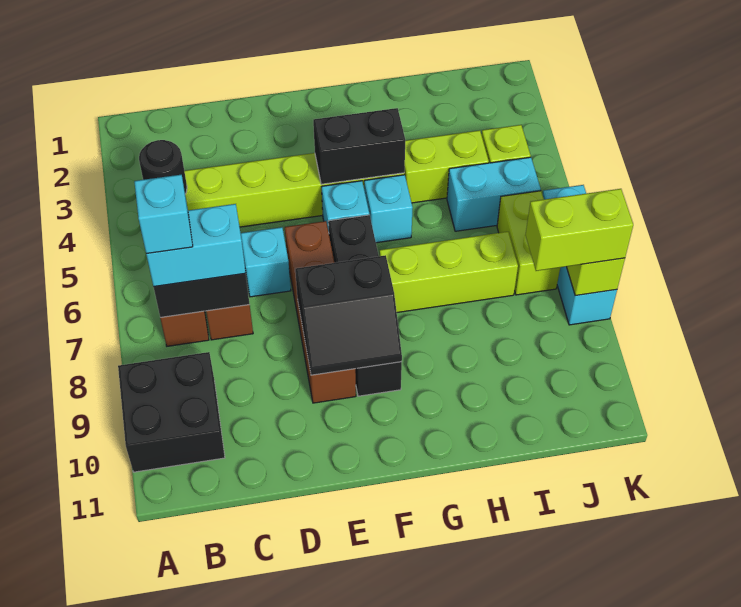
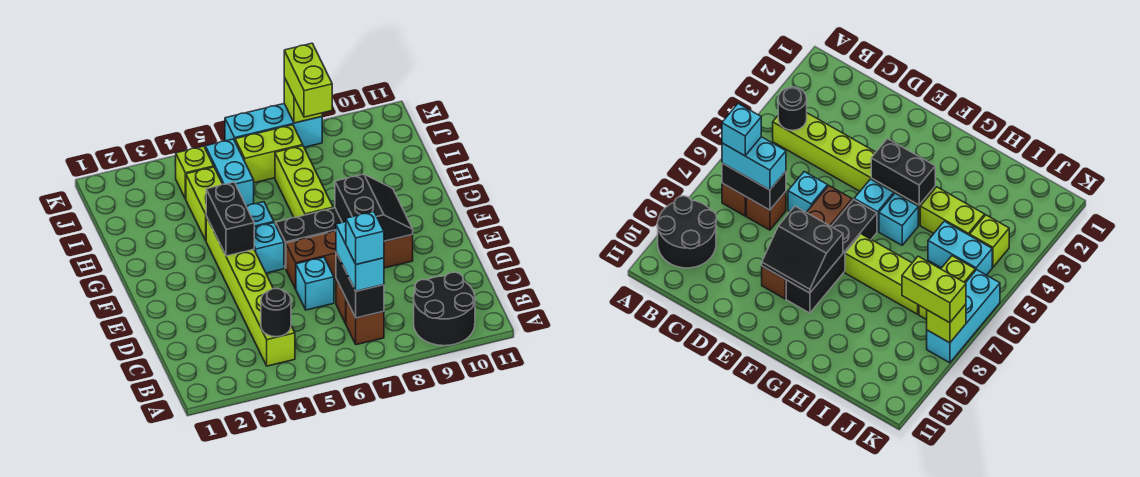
black 2x2 brick [118,352,225,472] -> black 2x2 round brick [414,272,475,346]

